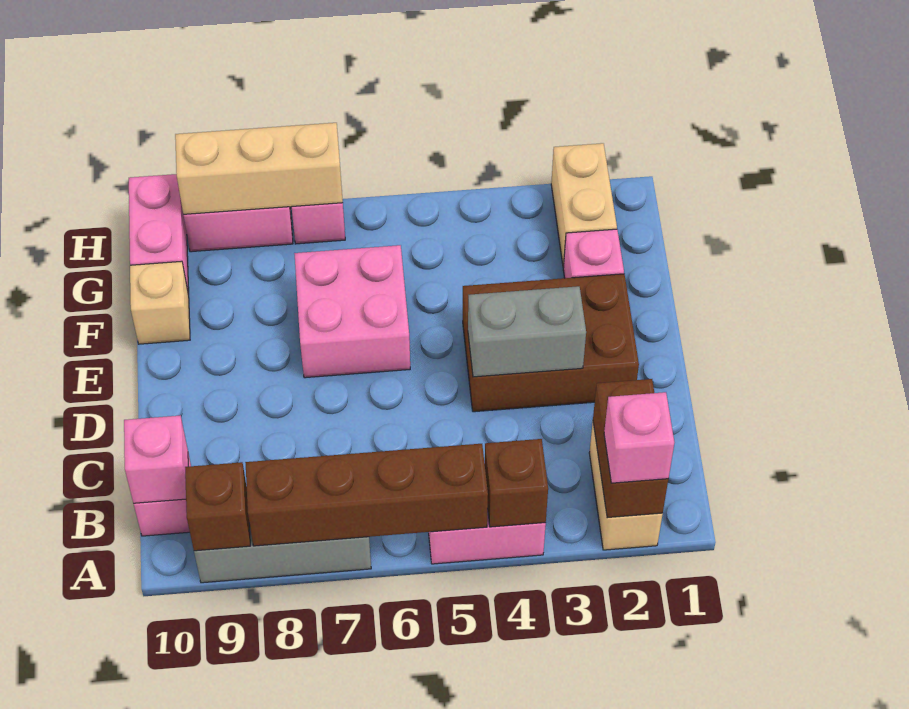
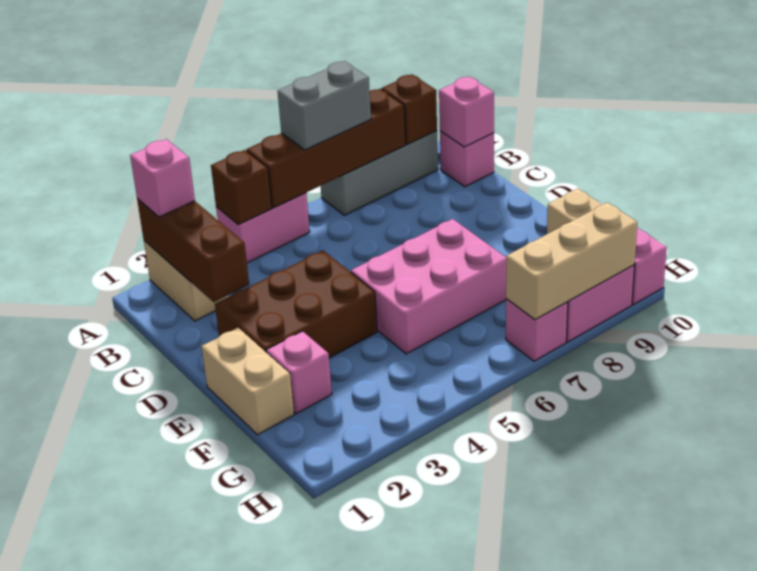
brown 1x2 brick [593,379,668,518] -> brown 1x3 brick [137,198,249,302]
grey 1x2 brick [468,286,586,377] -> grey 1x2 brick moved to [278,61,371,150]
pink 2x2 brick [294,245,410,378] -> pink 2x3 brick [351,219,506,354]
tan 1x2 brick [551,143,617,267] -> tan 1x2 brick moved to [201,328,294,435]

